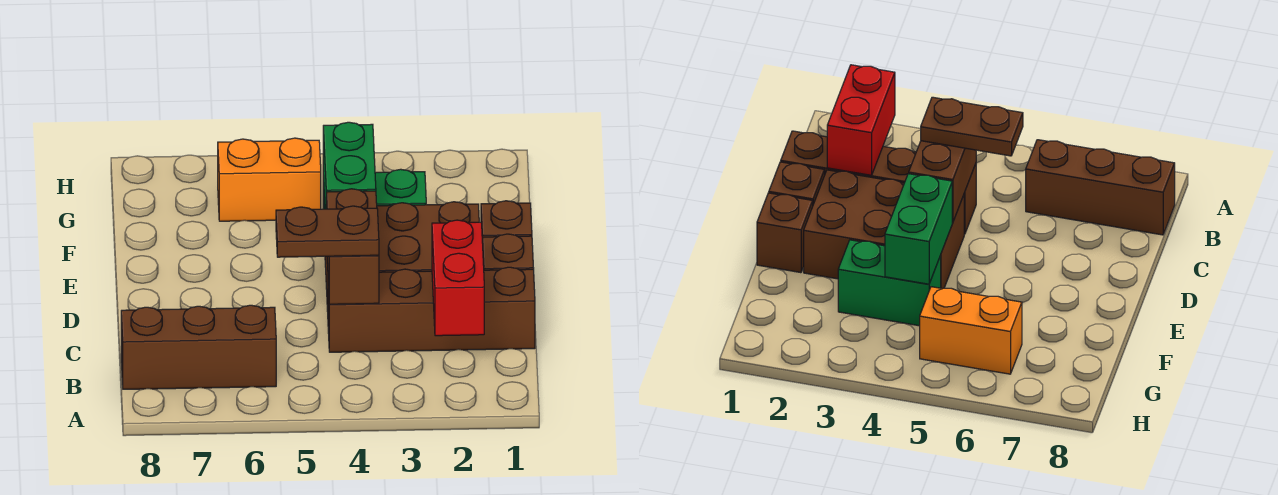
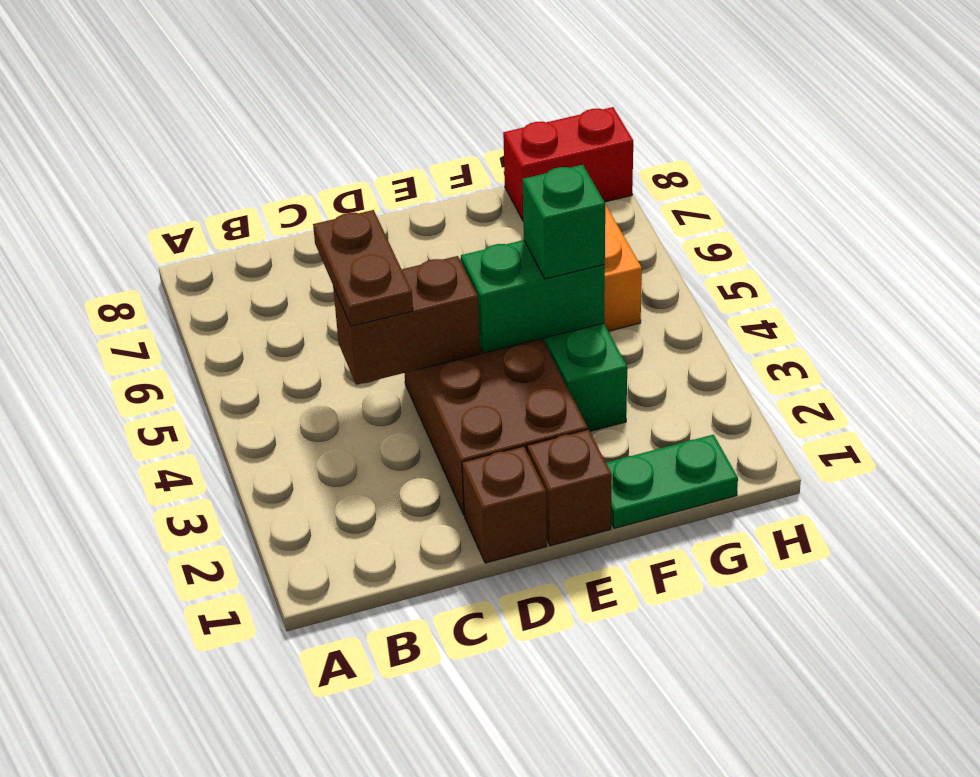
red 1x2 brick [432,220,484,336] -> red 1x2 brick moved to [503,107,633,220]
brown 1x3 brick [121,305,276,389] -> none
brown 1x4 brick [328,267,535,352] -> none
none -> green 1x2 plate [606,435,738,528]
none -> green 1x1 brick [523,165,605,279]

